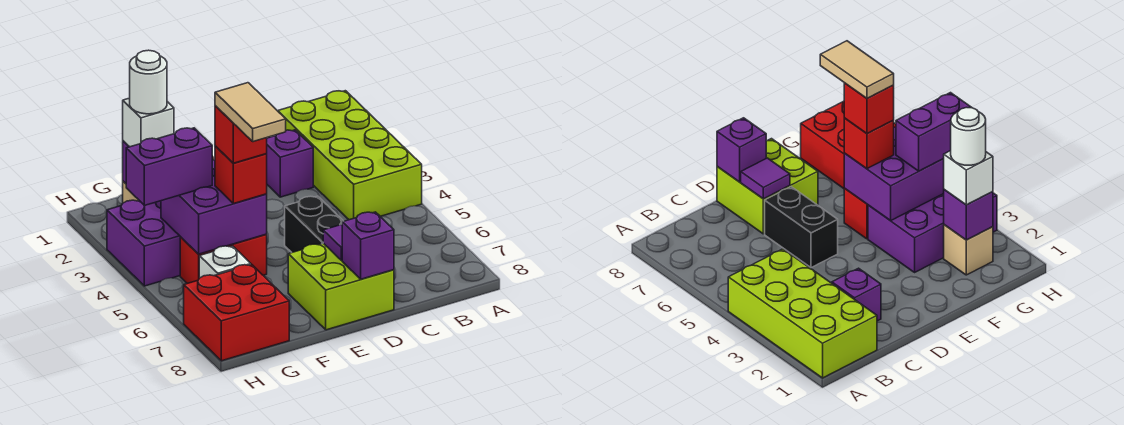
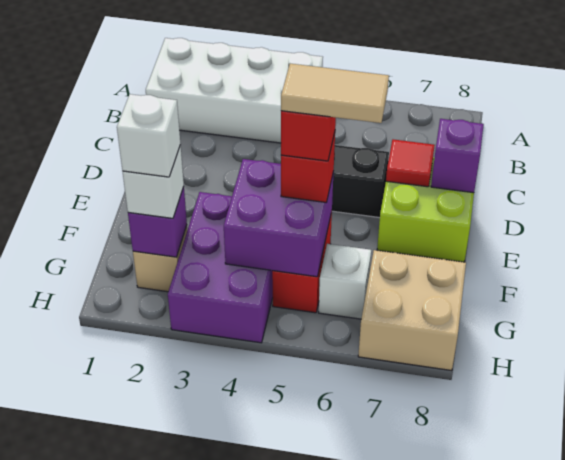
lime 2x4 brick [278,91,422,220] -> white 2x4 brick [146,38,323,143]
purple 1x1 brick [267,130,313,197] -> none
purple 1x1 tile [323,225,342,261] -> red 1x1 tile [386,139,435,187]
white 1x1 round brick [130,50,167,114] -> white 1x1 brick [117,94,180,177]
purple 1x2 brick [126,128,212,205] -> none
red 2x2 brick [184,265,289,361] -> tan 2x2 brick [358,250,466,371]

